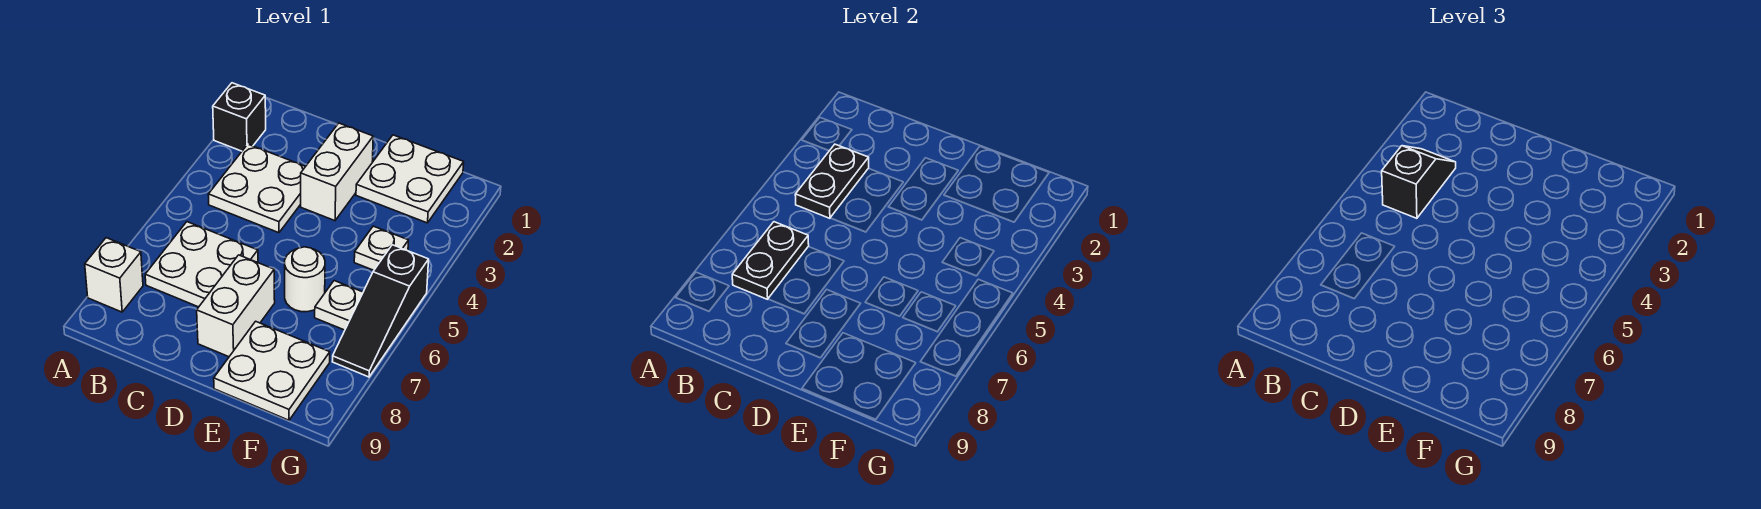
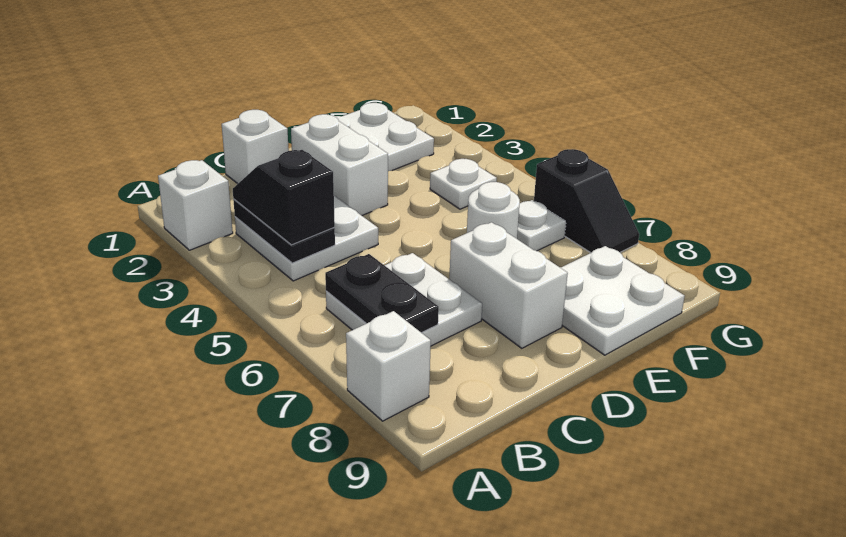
black 1x1 brick [213,83,266,151] -> white 1x1 brick [158,160,233,250]
none -> white 1x1 brick [222,110,289,184]
black 1x3 slope [332,245,429,377] -> black 1x2 slope [534,149,639,253]

